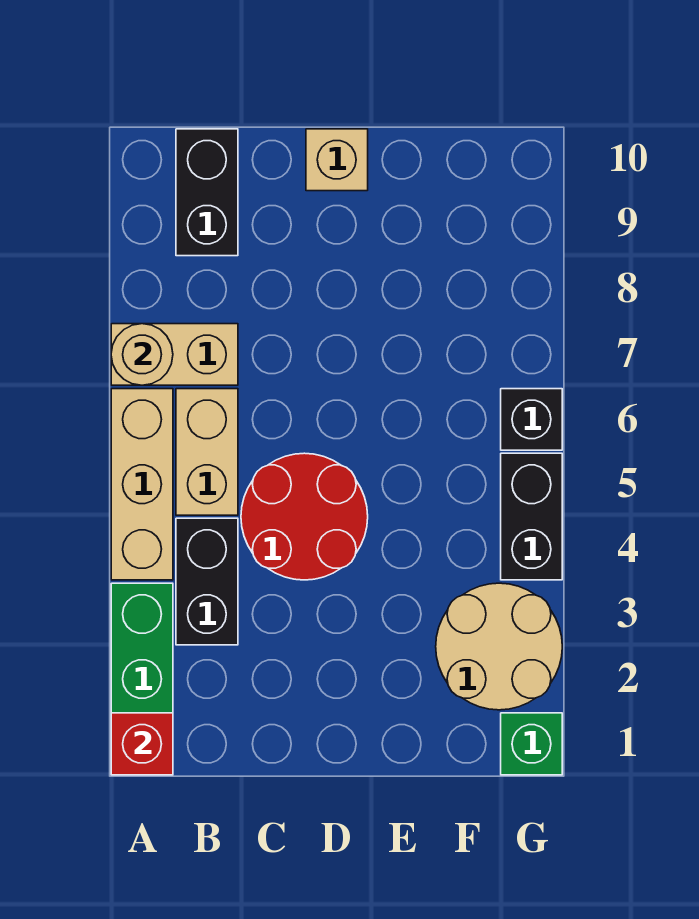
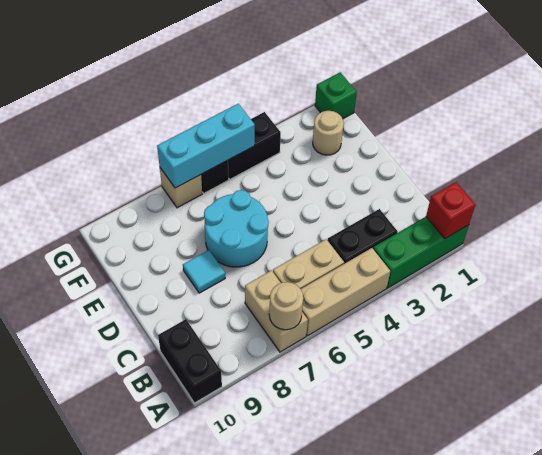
black 1x2 brick [176,129,238,256] -> black 1x2 brick turned to [158,319,222,403]
red 2x2 round brick [241,453,368,580] -> none
none -> cyan 2x2 round brick [204,190,269,267]
none -> cyan 1x1 tile [183,250,225,293]
tan 1x1 brick [306,129,368,191] -> tan 1x1 brick moved to [160,168,202,208]
tan 2x2 round brick [436,583,562,710] -> tan 1x1 round brick [313,111,344,155]
none -> cyan 1x3 brick [157,104,255,188]

